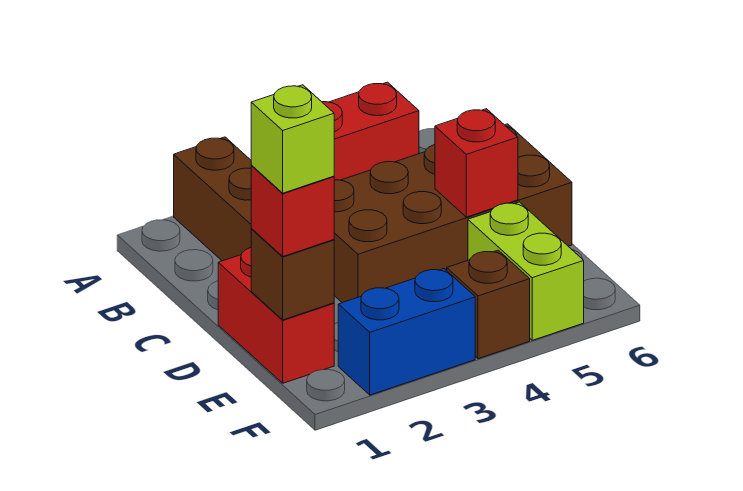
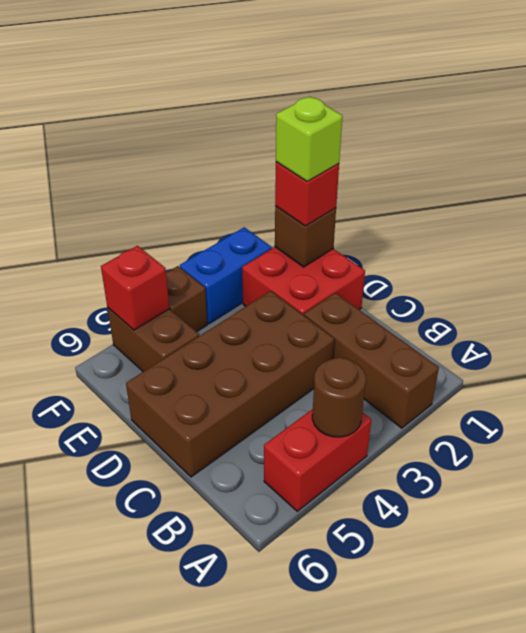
none -> brown 1x1 round brick [312,358,366,437]
red 1x2 brick [218,248,334,383] -> red 2x2 brick [242,247,365,315]
red 1x1 brick [435,109,518,217] -> red 1x1 brick moved to [101,246,169,330]
lime 1x2 brick [468,202,584,340] -> brown 1x2 brick [107,307,199,372]

